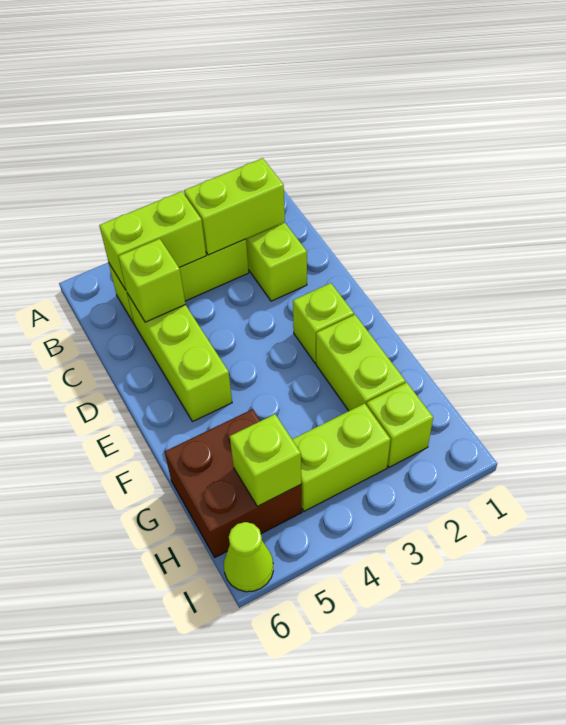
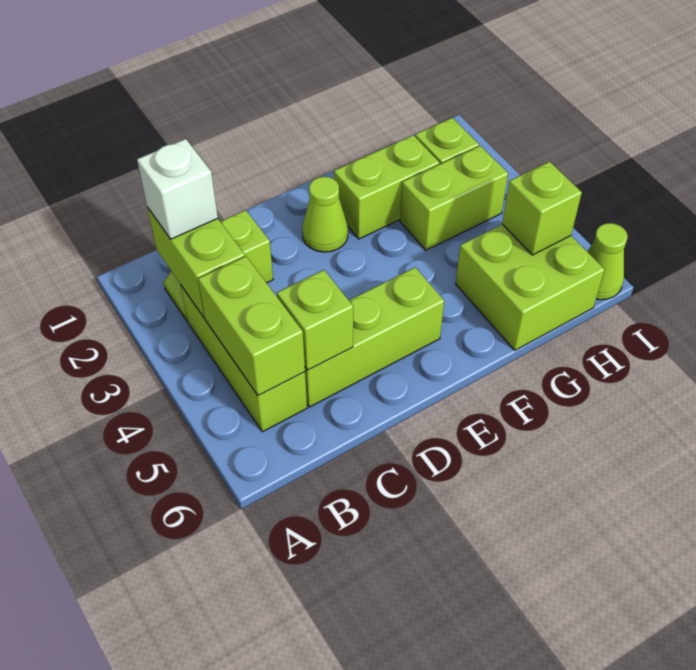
none -> white 1x1 brick [137,139,218,239]
lime 1x1 brick [293,283,354,363] -> lime 1x1 cone [302,177,348,252]
brown 2x2 brick [165,409,302,557] -> lime 2x2 brick [456,224,605,350]
lime 1x2 brick [292,403,390,511] -> lime 1x2 brick turned to [400,146,508,250]

